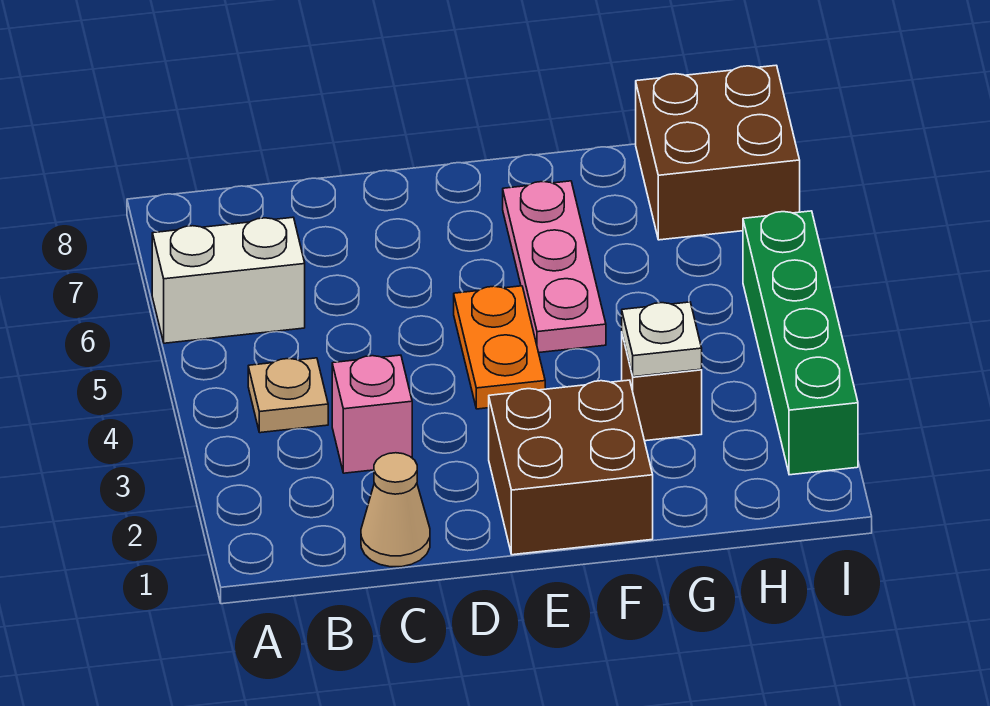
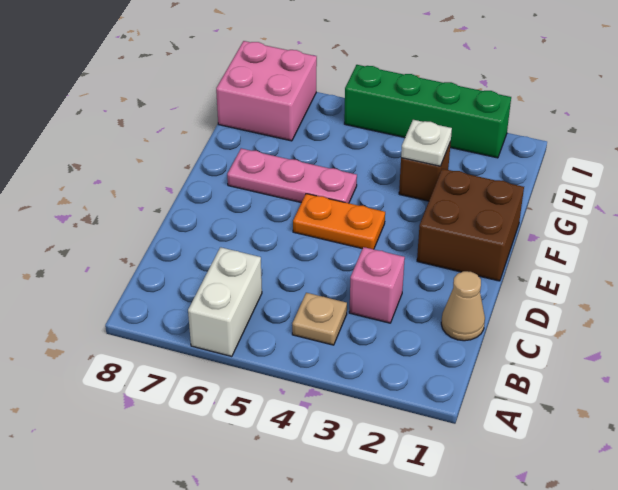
brown 2x2 brick [636,65,800,240] -> pink 2x2 brick [216,41,317,141]

